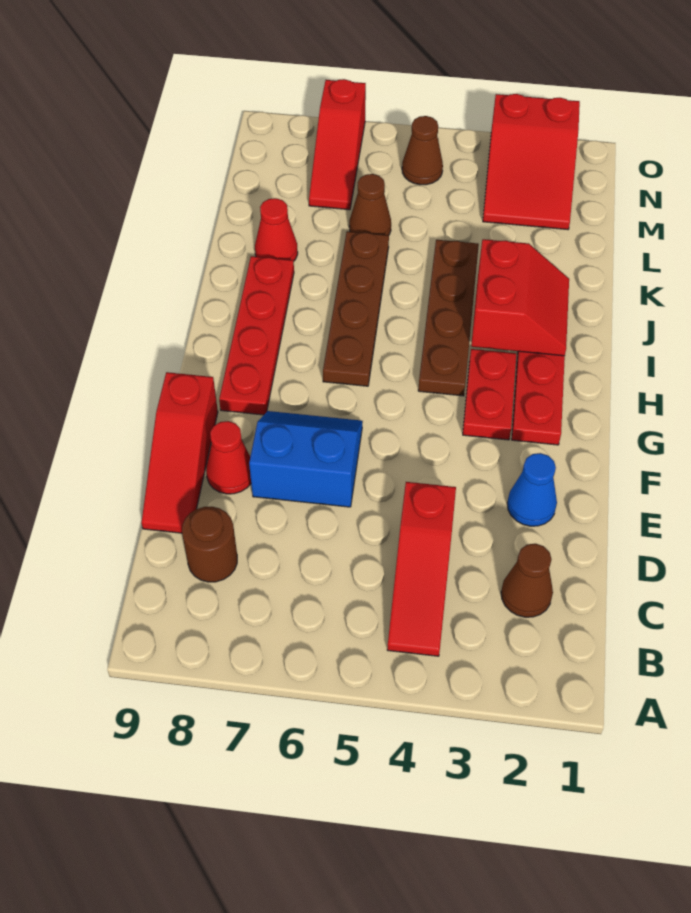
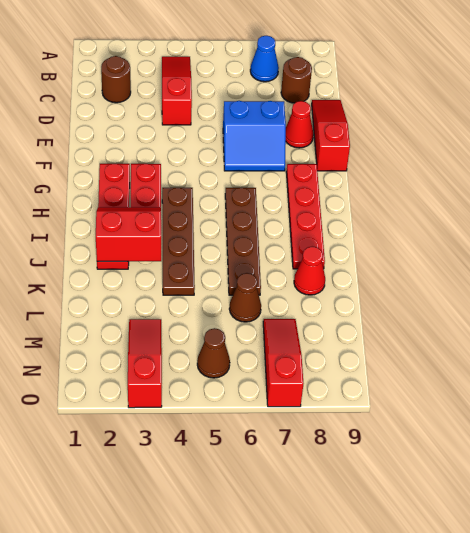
brown 1x1 cone [501,544,553,617] -> brown 1x1 round brick [101,56,131,103]
blue 1x1 cone [507,453,557,526] -> blue 1x1 cone moved to [250,36,279,82]
red 2x2 slope [471,239,569,356] -> red 2x2 slope turned to [96,207,161,262]
red 2x3 slope [483,94,580,230] -> red 1x3 slope [128,319,162,408]

